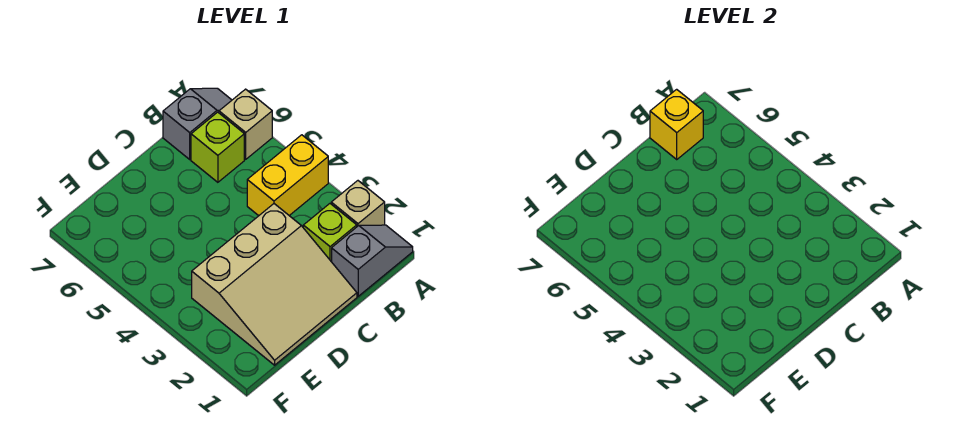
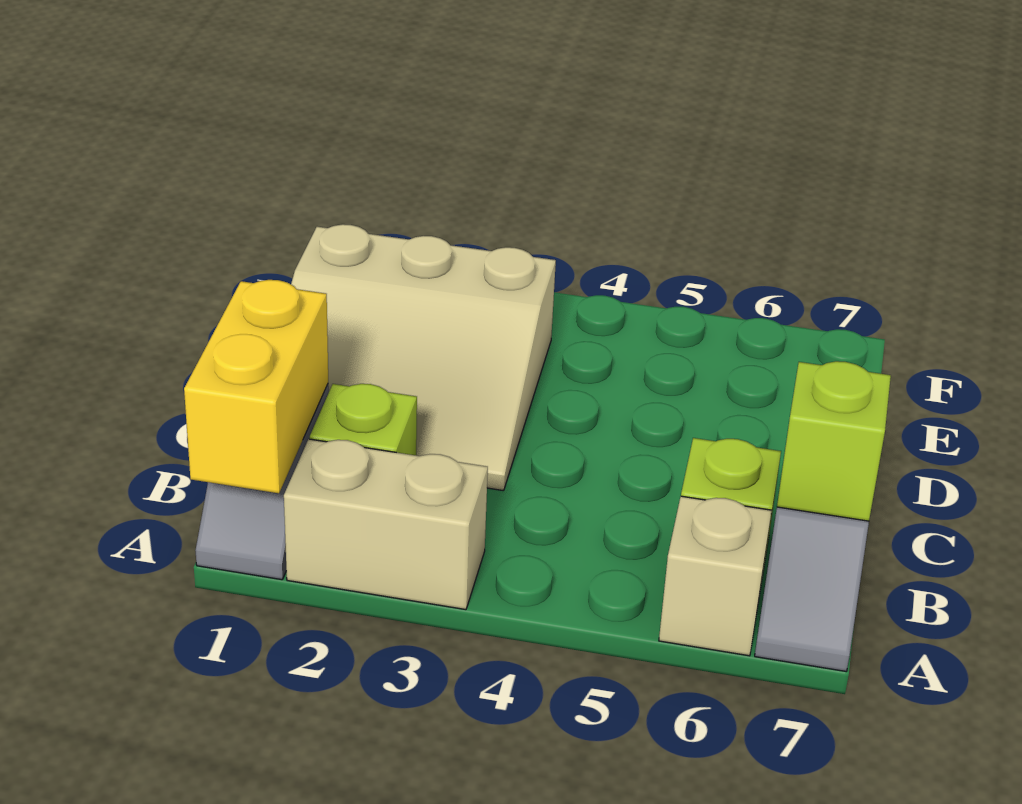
tan 1x1 brick [331,181,385,226] -> tan 1x2 brick [284,439,488,610]
yellow 1x2 brick [247,135,328,216] -> yellow 1x2 brick moved to [184,280,328,493]
yellow 1x1 brick [650,89,703,159] -> lime 1x1 brick [777,361,891,521]
tan 3x3 slope [192,204,357,365] -> tan 3x3 slope turned to [291,224,556,491]

